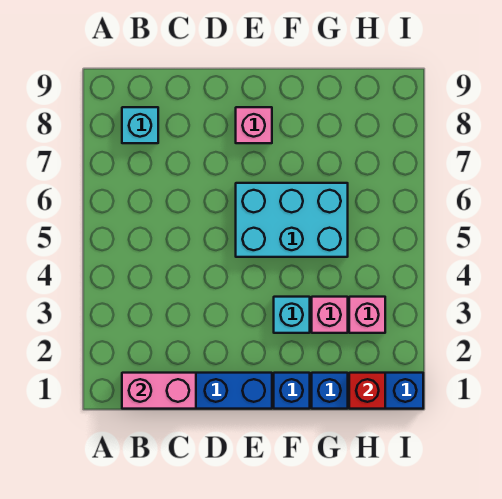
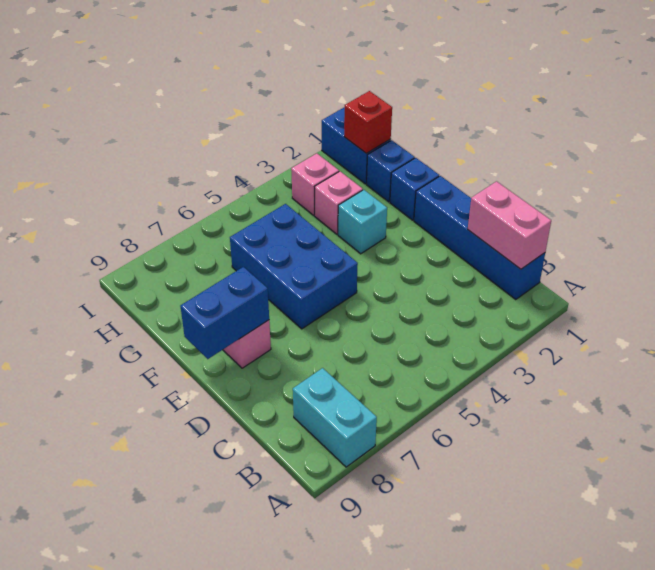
cyan 1x1 brick [122,107,158,143] -> cyan 1x2 brick [293,368,377,467]
cyan 2x3 brick [236,183,348,257] -> blue 2x3 brick [230,204,358,329]
none -> blue 1x2 brick [180,267,269,359]

